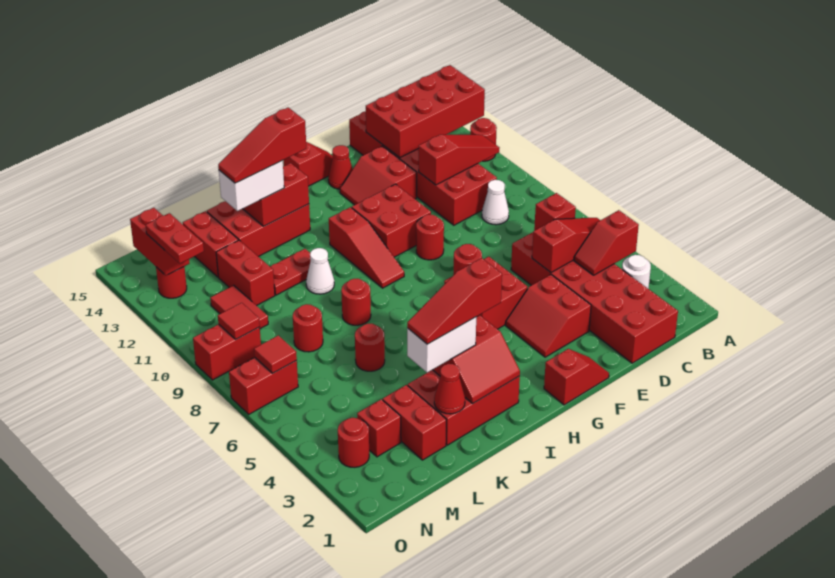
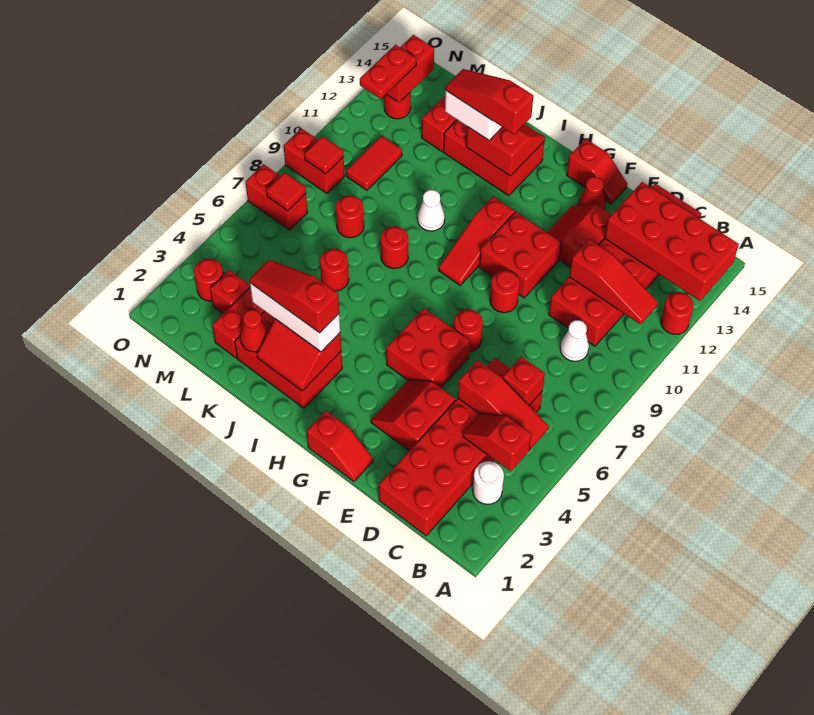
white 1x2 brick [407,317,476,373] -> white 1x3 brick [250,283,340,352]
red 1x2 plate [270,249,311,295] -> none
red 1x2 brick [216,240,275,306] -> none

